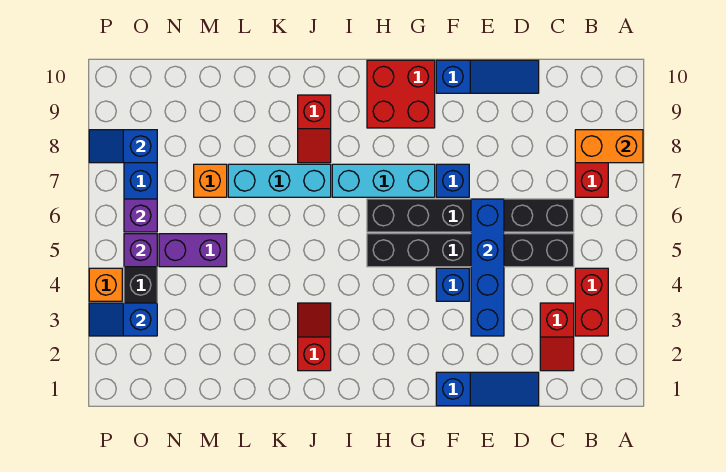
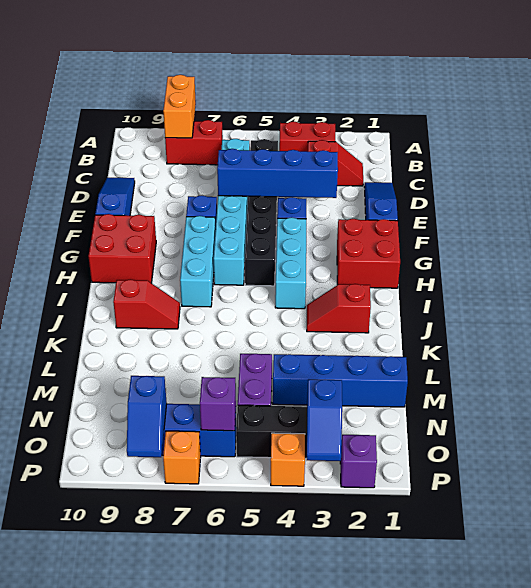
black 1x6 brick [367,199,574,232] -> cyan 1x6 brick [214,139,250,285]
none -> red 2x2 brick [337,219,400,288]
cyan 1x3 brick [228,164,331,197] -> cyan 1x3 brick moved to [275,217,306,309]
none -> blue 1x4 brick [273,354,408,407]
orange 1x1 brick [194,164,227,197] -> orange 1x1 brick moved to [163,431,201,484]
purple 1x1 brick [124,234,157,267] -> purple 1x1 brick moved to [340,435,377,488]

